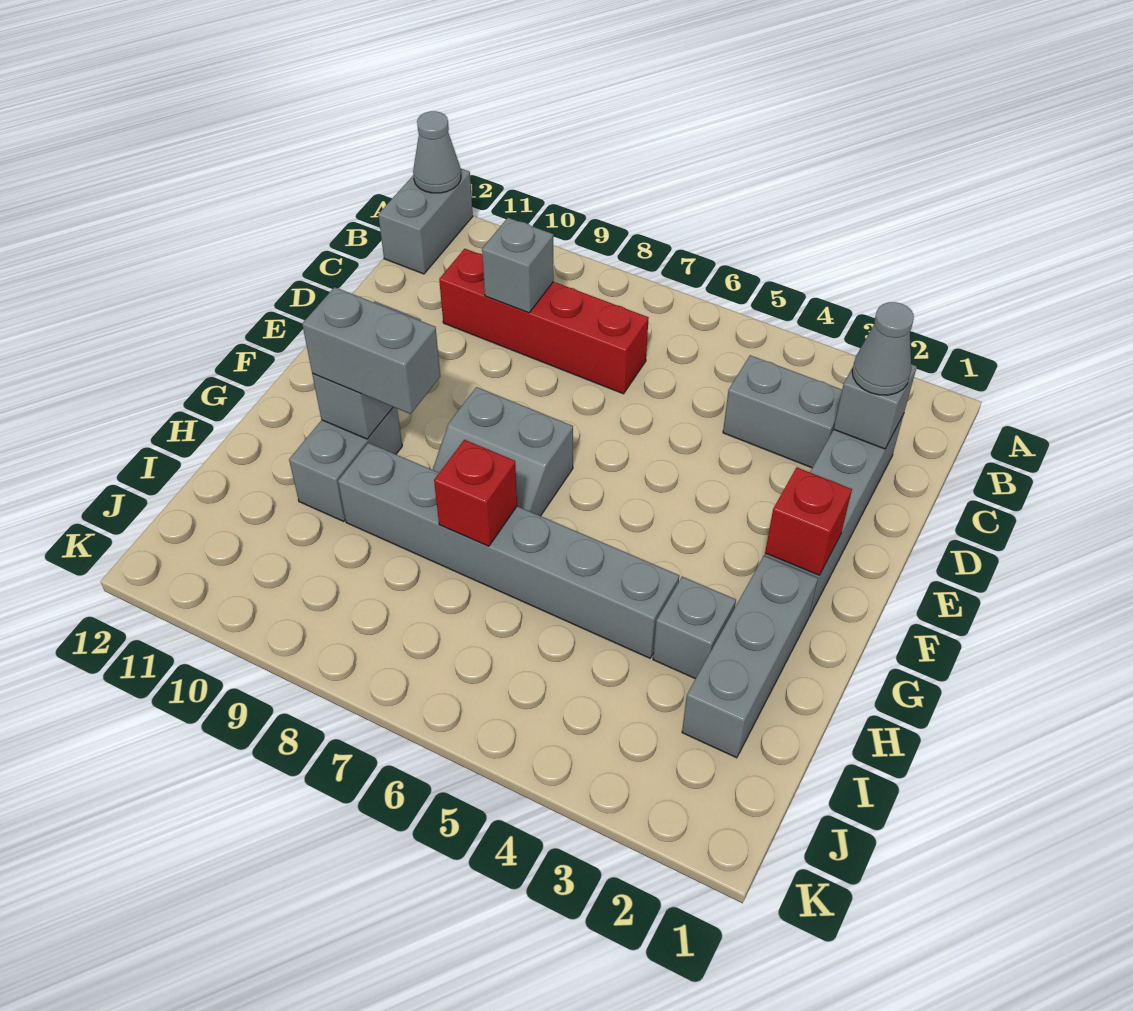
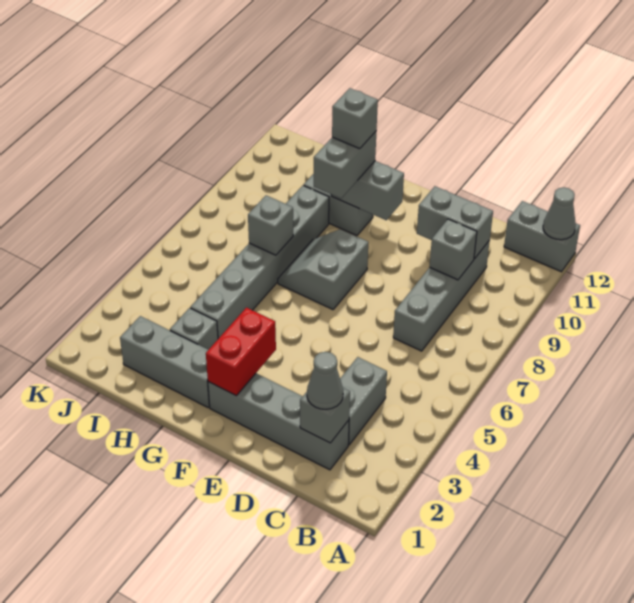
red 1x4 brick [439,249,649,394] -> grey 1x4 brick [393,240,490,351]
none -> grey 1x2 brick [417,186,493,259]
red 1x1 brick [765,468,852,575] -> red 1x2 brick [206,308,276,396]
none -> grey 1x1 brick [332,88,378,149]
red 1x1 brick [434,440,517,546] -> grey 1x1 brick [248,195,293,255]

